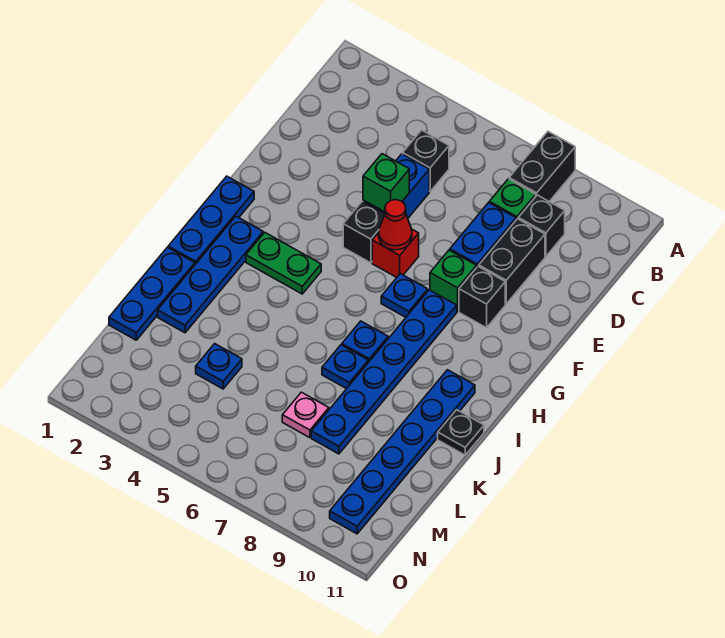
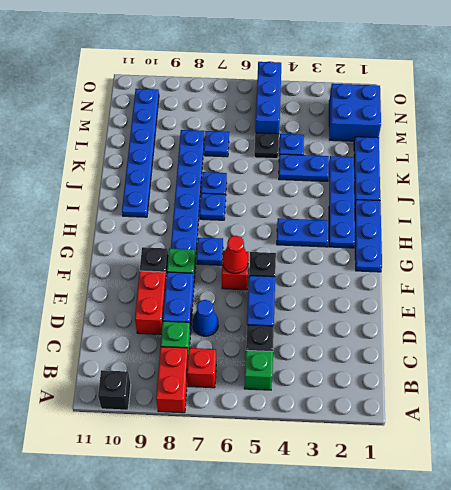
black 1x2 brick [509,132,575,202] -> red 1x2 brick [156,347,188,413]
none -> red 1x1 brick [187,348,216,388]
black 1x1 brick [518,195,565,257] -> black 1x1 brick moved to [98,370,131,410]
none -> blue 1x1 cone [192,300,218,336]
black 1x2 brick [479,219,545,304] -> red 1x2 brick [135,271,166,335]
green 1x1 brick [363,154,409,212] -> green 1x1 brick moved to [244,350,273,390]
green 1x2 plate [246,233,321,294] -> blue 1x2 plate [277,218,329,247]
black 1x1 plate [438,410,484,455] -> black 1x1 plate moved to [254,133,279,159]
none -> blue 1x2 plate [279,154,329,181]
pink 1x1 plate [282,392,329,438] -> blue 1x1 plate [204,131,229,157]
none -> blue 2x2 brick [329,84,381,141]
none -> blue 1x3 brick [255,62,281,134]

